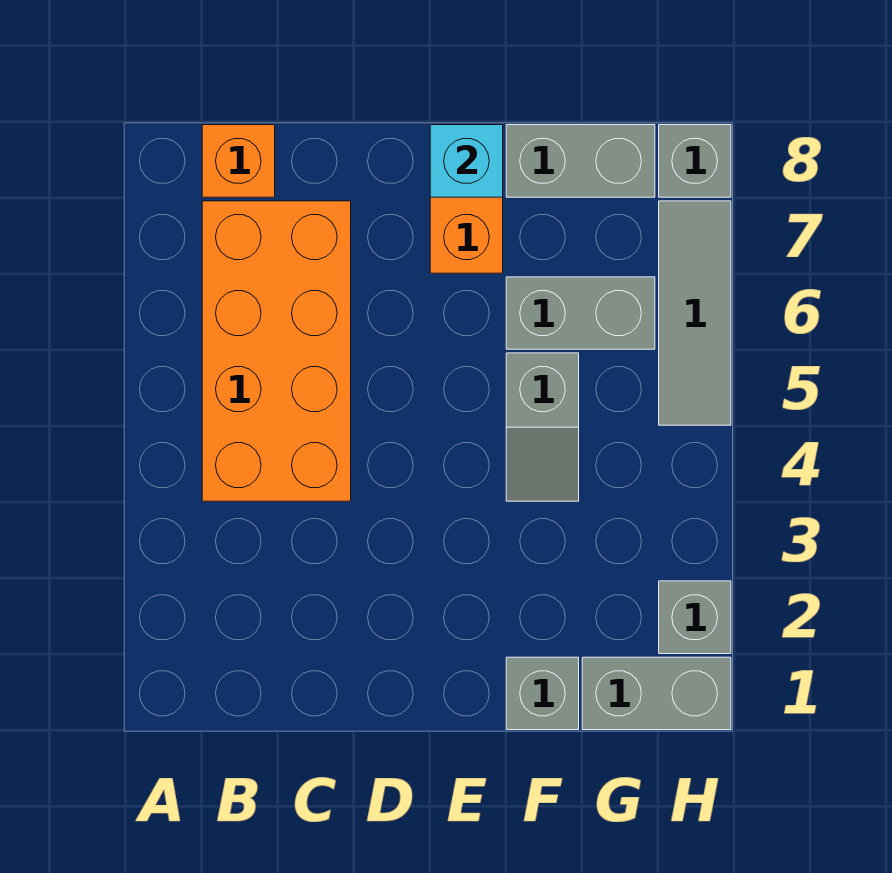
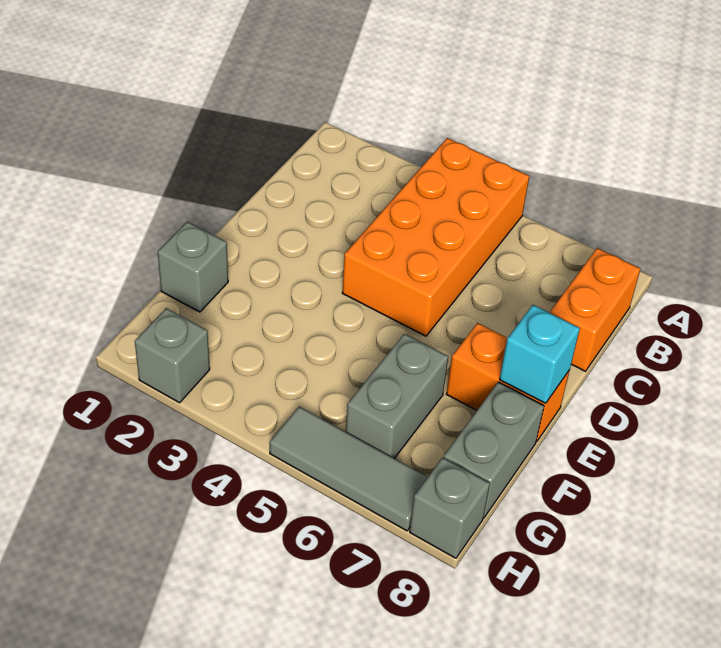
orange 2x4 brick [202,201,351,501] -> orange 2x4 brick turned to [342,138,529,336]
orange 1x1 brick [202,125,275,197] -> orange 1x2 brick [550,248,640,371]
grey 1x2 slope [506,353,579,501] -> none
grey 1x2 brick [582,657,731,730] -> none

